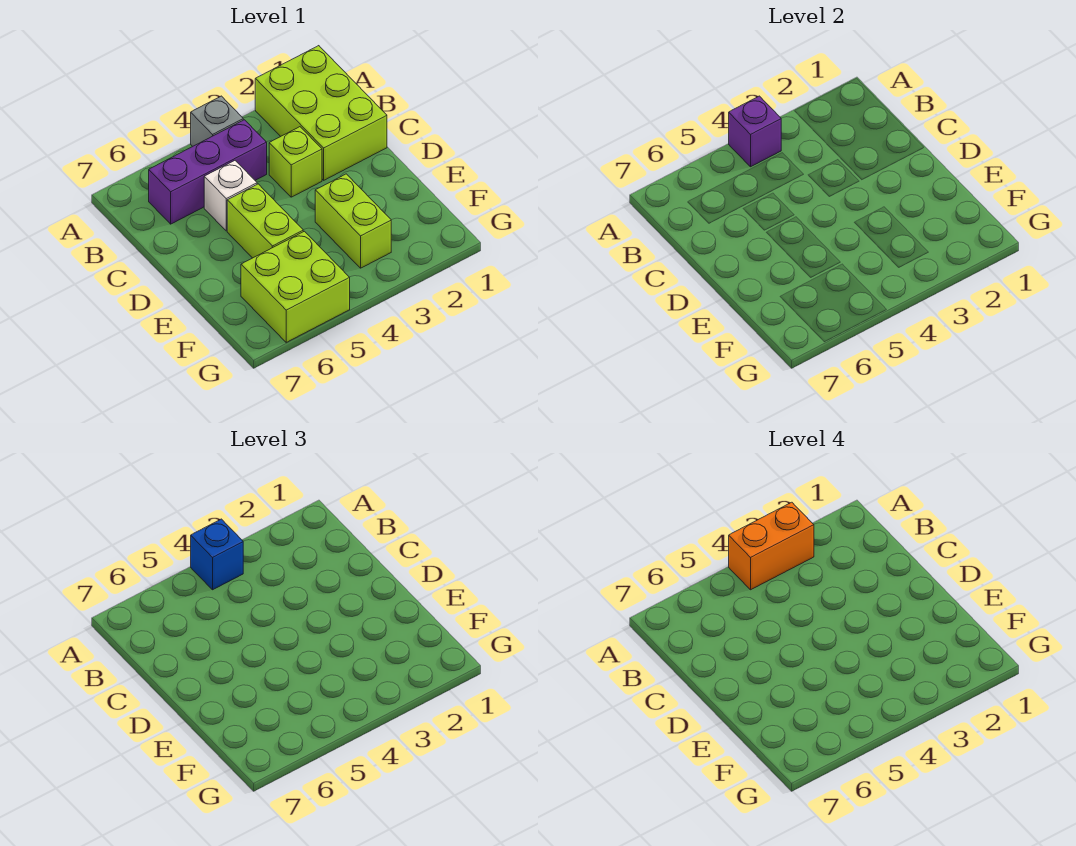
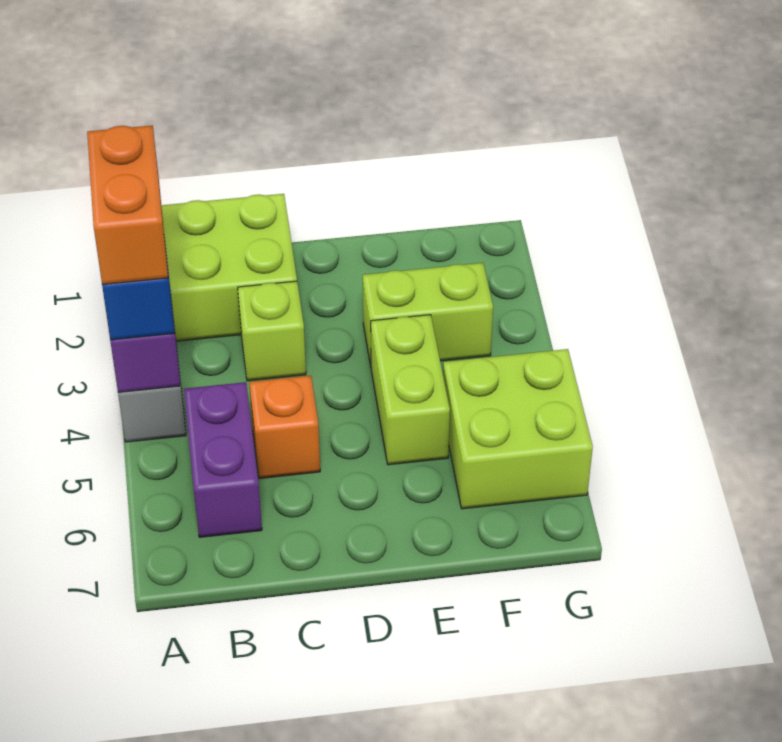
purple 1x3 brick [149,120,267,224] -> purple 1x2 brick [184,382,262,537]
white 1x1 brick [204,161,257,231] -> orange 1x1 brick [249,376,320,478]
lime 1x2 brick [227,184,303,258] -> lime 1x2 brick turned to [371,315,450,465]

